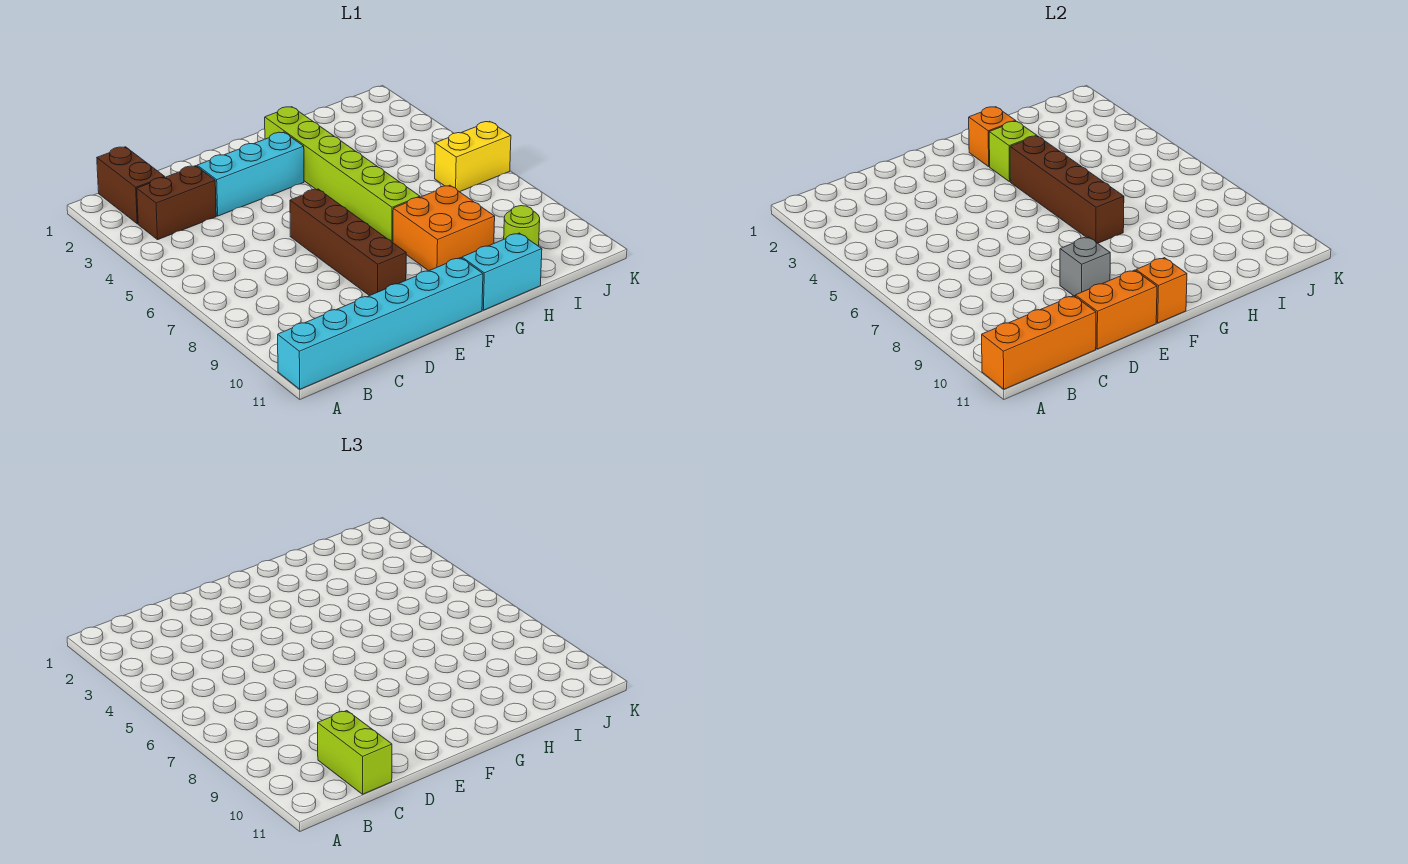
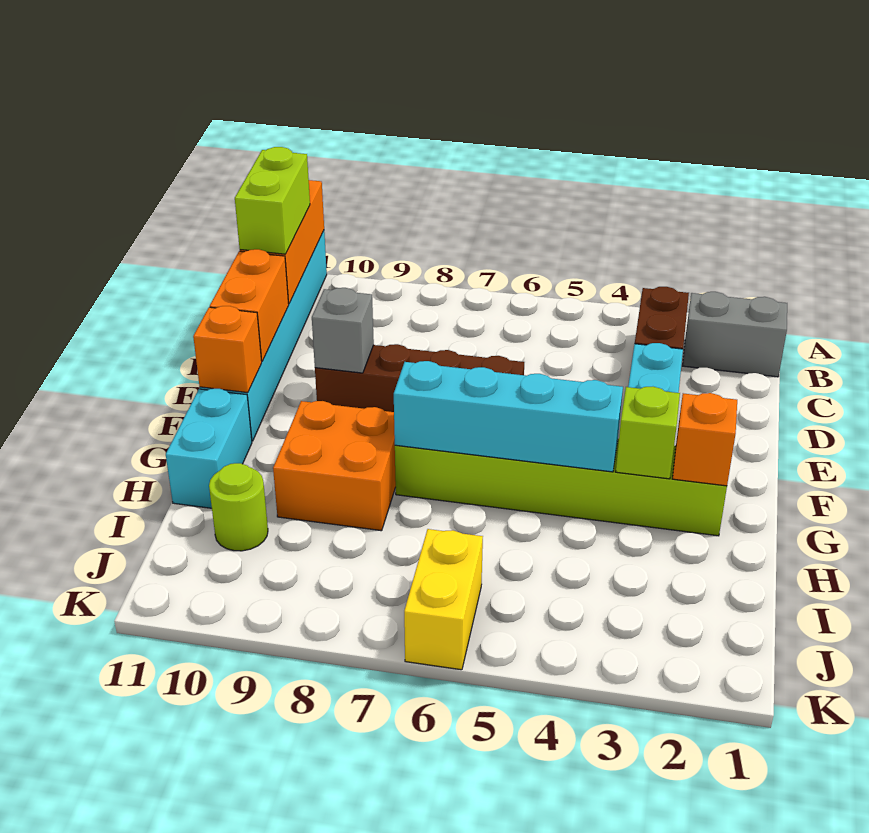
brown 1x2 brick [97,147,165,224] -> grey 1x2 brick [683,292,787,377]
lime 1x2 brick [318,711,392,794] -> lime 1x2 brick turned to [235,147,310,254]
brown 1x4 brick [1010,136,1124,243] -> cyan 1x4 brick [394,361,623,472]

